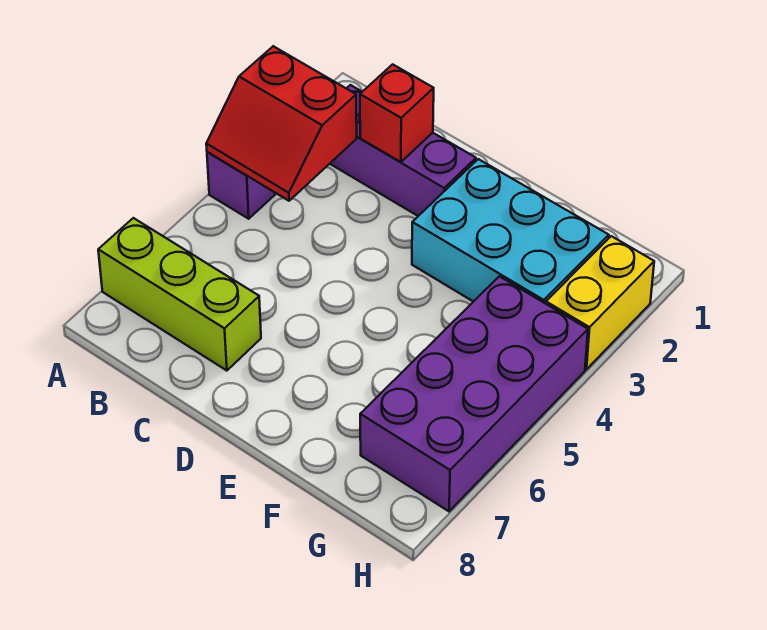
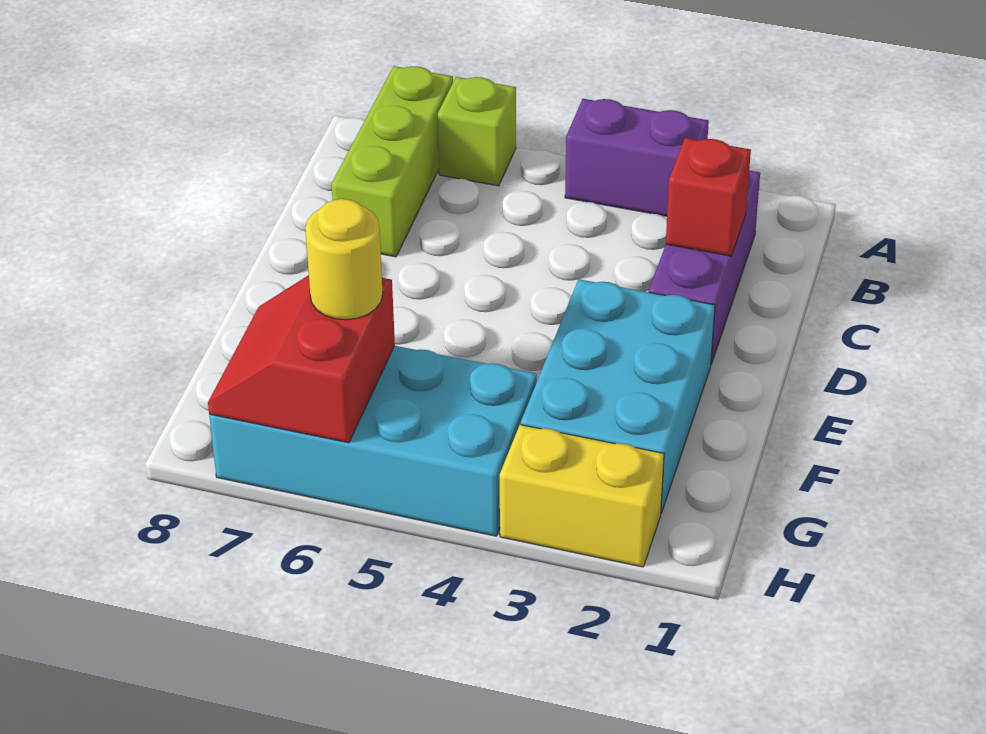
red 2x2 slope [206,46,357,201] -> red 2x2 slope moved to [208,275,395,443]
none -> lime 1x1 brick [438,77,516,186]
purple 2x4 brick [360,276,588,511] -> cyan 2x4 brick [209,346,537,536]
none -> yellow 1x1 round brick [305,199,383,320]

